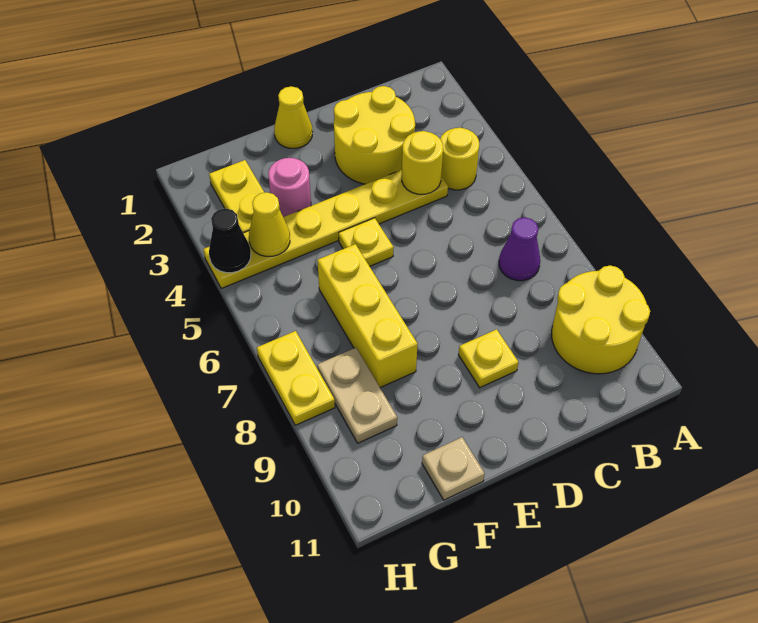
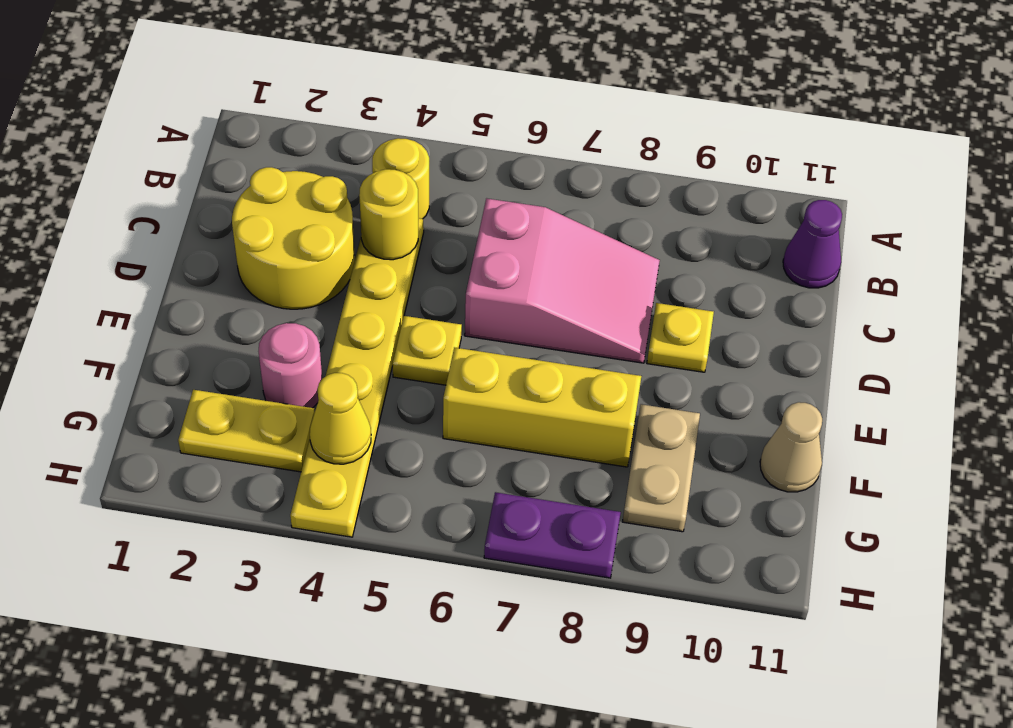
yellow 2x2 round brick [552,265,650,374] -> none
purple 1x1 cone [499,217,540,281] -> purple 1x1 cone moved to [783,200,842,288]
none -> pink 2x3 slope [465,198,660,363]
yellow 1x1 cone [274,86,312,148] -> none
tan 1x1 plate [422,437,485,500] -> tan 1x1 cone [760,402,822,492]
tan 1x2 plate [317,348,397,443] -> tan 1x2 plate turned to [622,404,700,532]
black 1x1 cone [209,209,251,273] -> none
yellow 1x2 plate [257,331,335,425] -> purple 1x2 plate [484,492,621,578]

